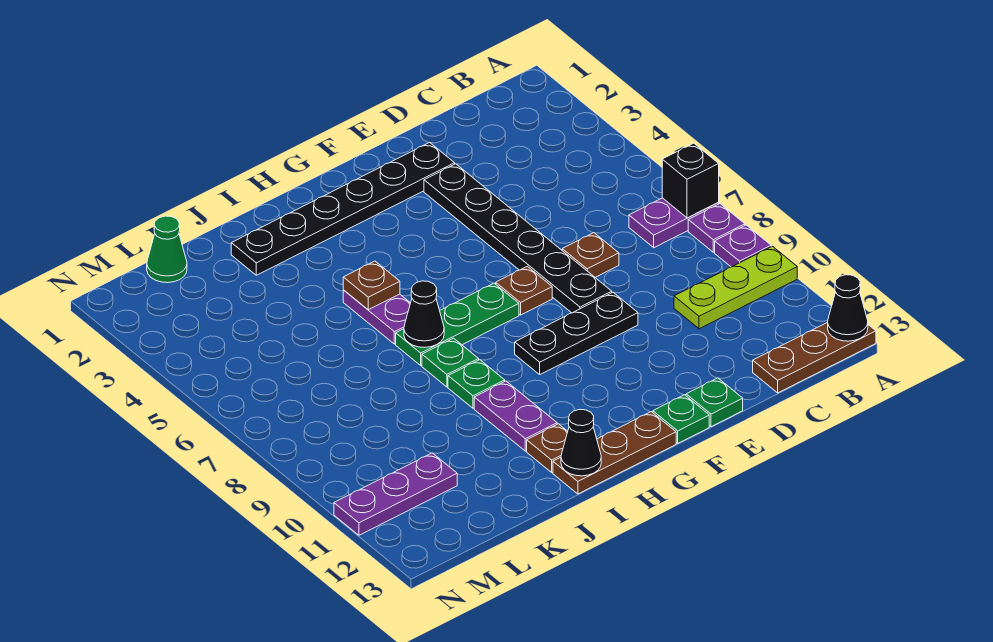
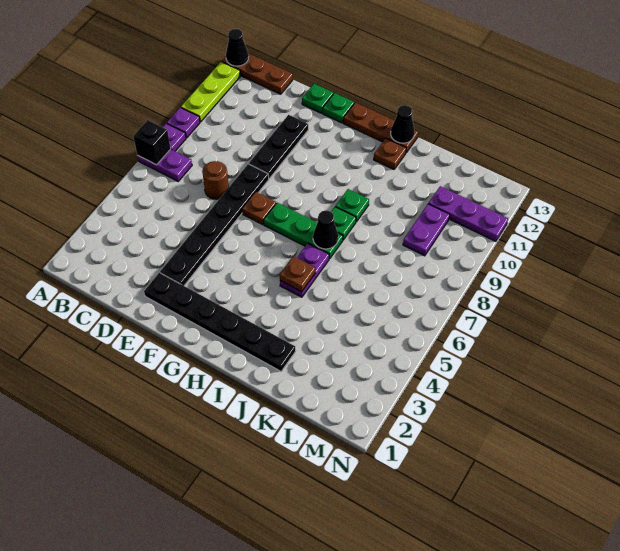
lime 1x3 plate [674,246,797,329] -> lime 1x3 plate turned to [181,62,240,122]
brown 1x1 plate [562,233,619,277] -> brown 1x1 round brick [202,161,229,199]
black 1x3 plate [515,292,638,374] -> black 1x3 plate turned to [249,115,308,179]
purple 1x2 plate [474,381,557,451] -> purple 1x2 plate moved to [403,204,450,256]
green 1x1 cone [147,216,187,283] -> none

